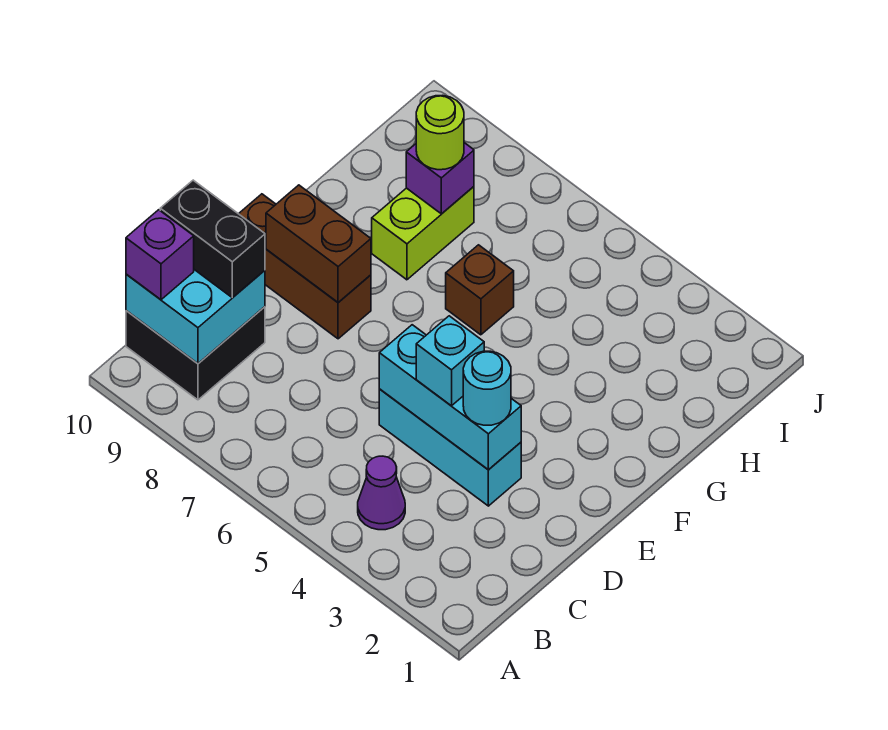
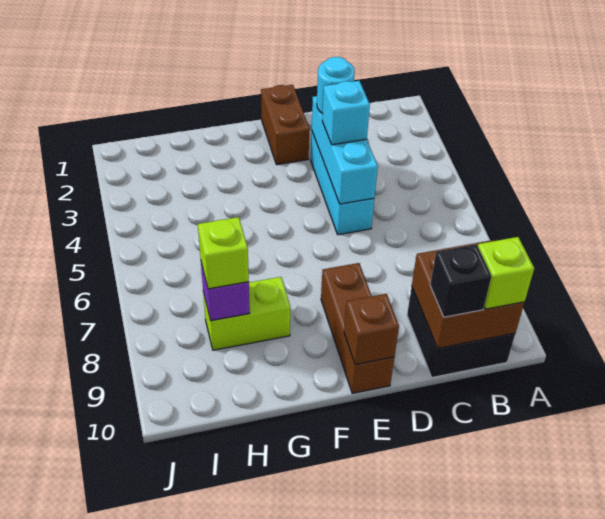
purple 1x1 cone [358,456,405,530] -> none
cyan 2x2 brick [126,270,265,364] -> brown 2x2 brick [412,240,524,349]
purple 1x1 brick [126,210,194,300] -> lime 1x1 brick [478,237,534,309]
black 1x2 brick [160,180,265,298] -> black 1x1 brick [430,244,491,317]
brown 1x2 brick [266,185,371,302] -> brown 1x2 brick moved to [261,85,310,165]
brown 1x1 brick [446,245,514,335] -> brown 1x1 brick moved to [344,294,399,365]
lime 1x1 round brick [416,95,464,170] -> lime 1x1 brick [198,217,249,289]

